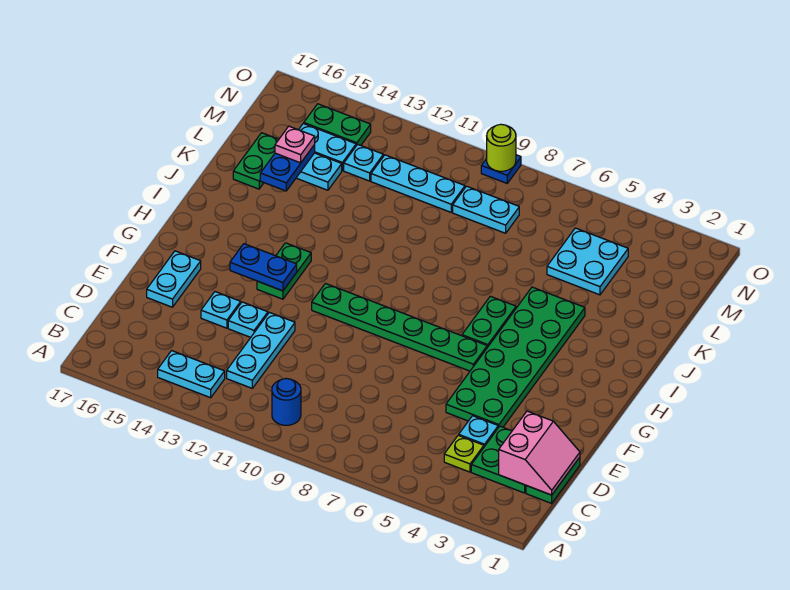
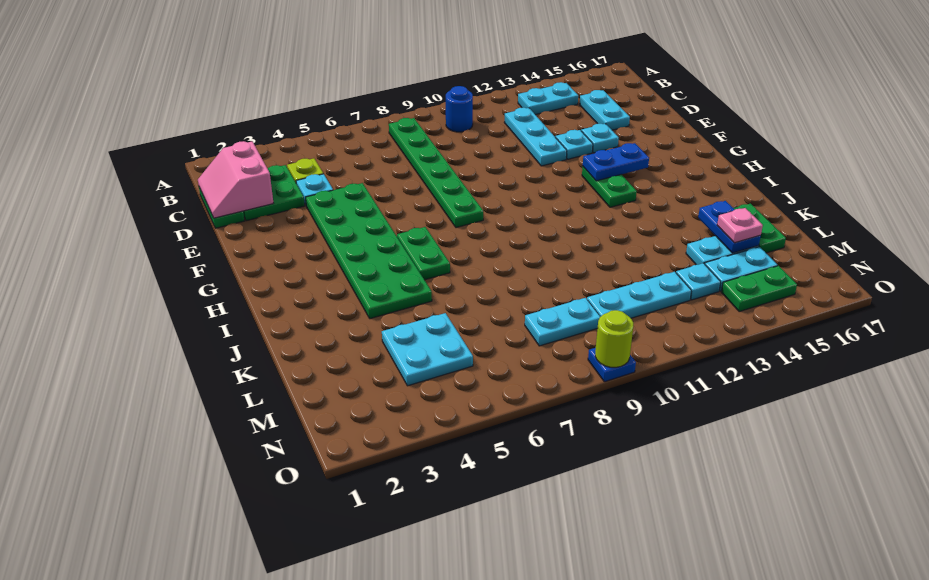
cyan 1x2 plate [147,251,201,307] -> cyan 1x2 plate moved to [580,90,630,130]
green 1x6 plate [312,284,487,371] -> green 1x6 plate turned to [389,118,483,228]

